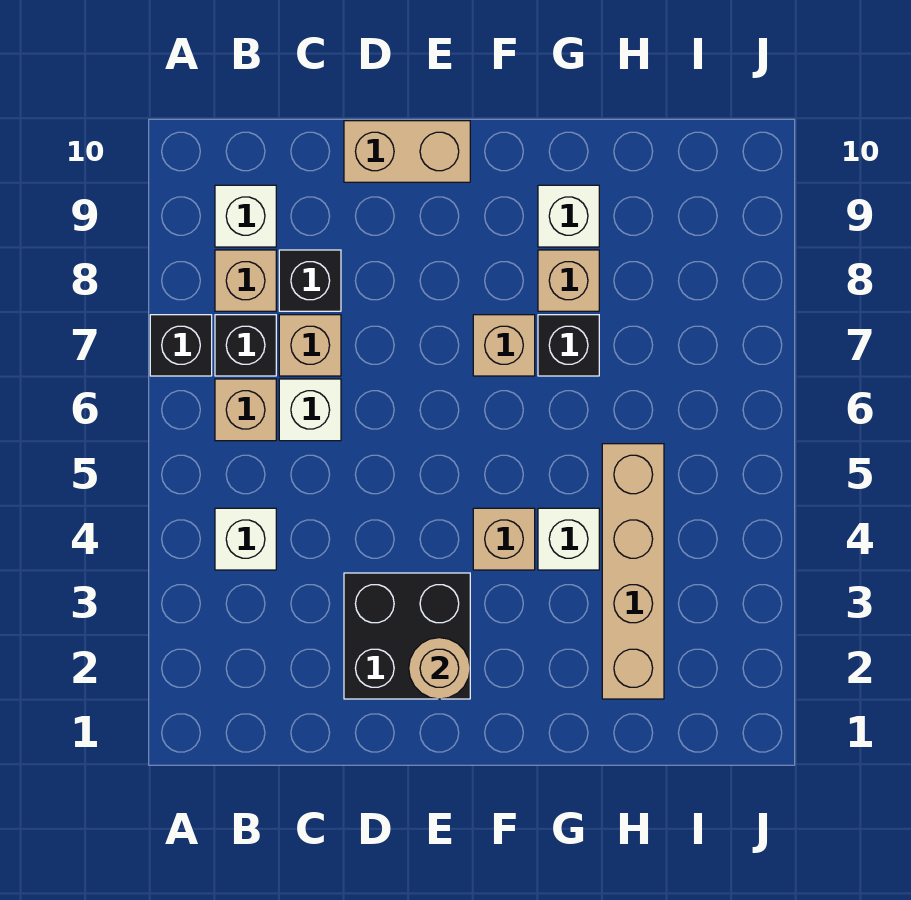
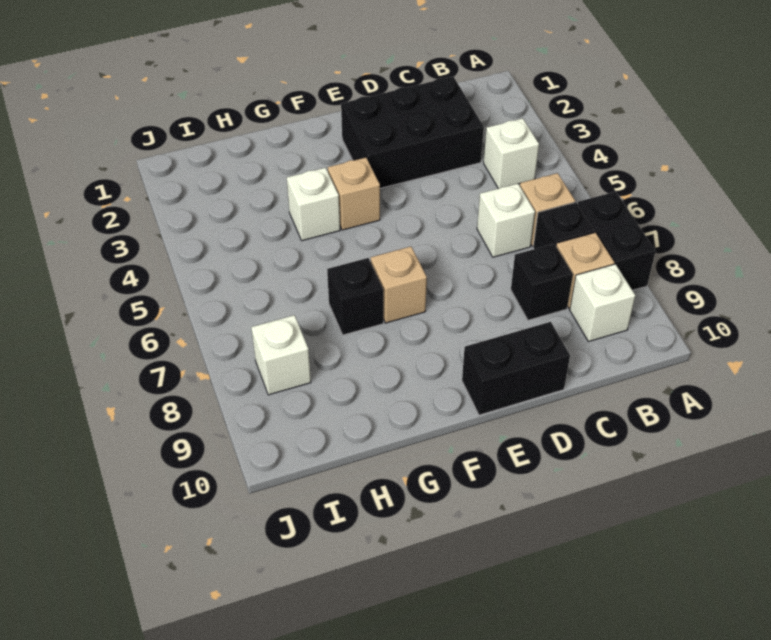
black 1x1 brick [150,315,212,376] -> black 1x2 brick [578,192,656,290]
tan 1x1 brick [279,315,341,376] -> none
black 2x2 brick [344,573,470,699] -> black 2x3 brick [341,77,484,188]
tan 1x2 brick [344,121,470,182] -> black 1x2 brick [462,322,570,415]
tan 1x1 round brick [409,638,470,699] -> none
tan 1x1 brick [538,250,599,311] -> none
white 1x1 brick [538,185,599,247] -> white 1x1 brick moved to [251,315,311,395]
tan 1x4 brick [602,444,664,699] -> none

